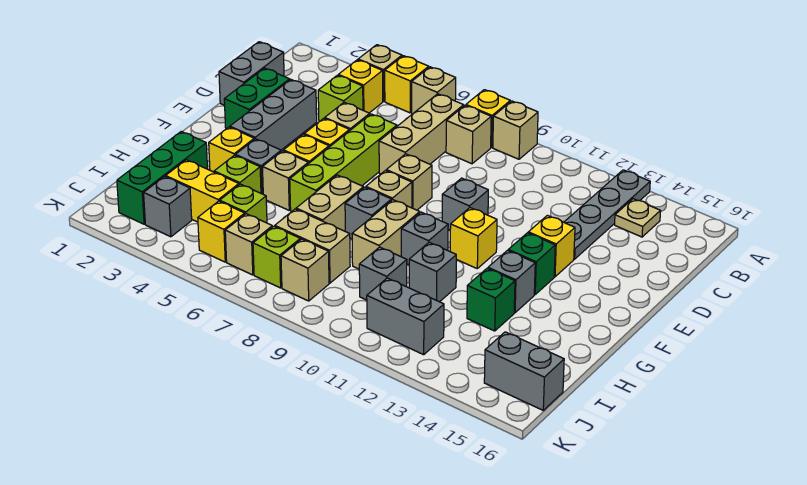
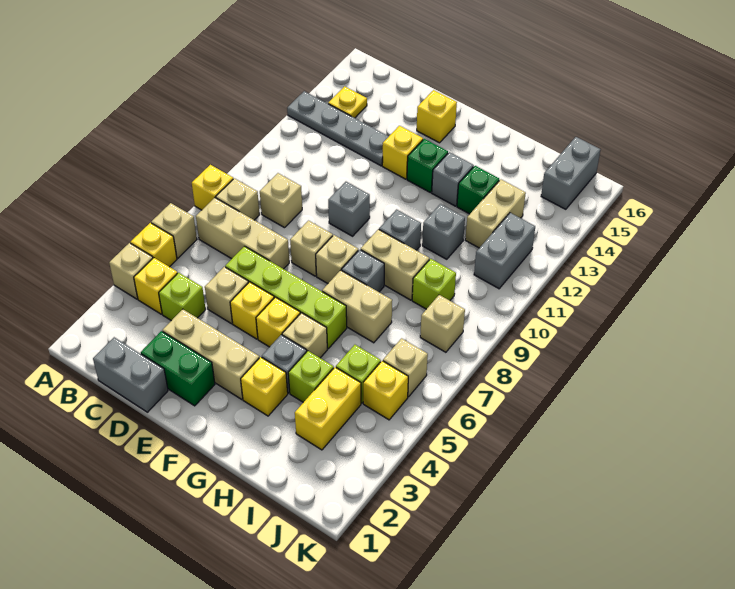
tan 1x1 brick [493,101,538,159] -> tan 1x1 brick moved to [260,173,302,228]
tan 1x1 plate [615,199,661,237] -> yellow 1x1 plate [328,86,367,118]
grey 1x3 brick [230,80,317,150] -> tan 1x3 brick [163,309,259,400]
yellow 1x1 brick [450,208,497,268] -> yellow 1x1 brick moved to [417,90,457,143]
green 1x3 brick [117,132,208,224] -> none
tan 1x2 brick [275,209,350,283] -> tan 1x2 brick moved to [465,179,526,248]
grey 1x1 brick [359,247,407,300] -> none
grey 1x1 brick [144,177,192,237] -> none
lime 1x1 brick [253,226,300,288] -> lime 1x1 brick moved to [412,259,456,309]

